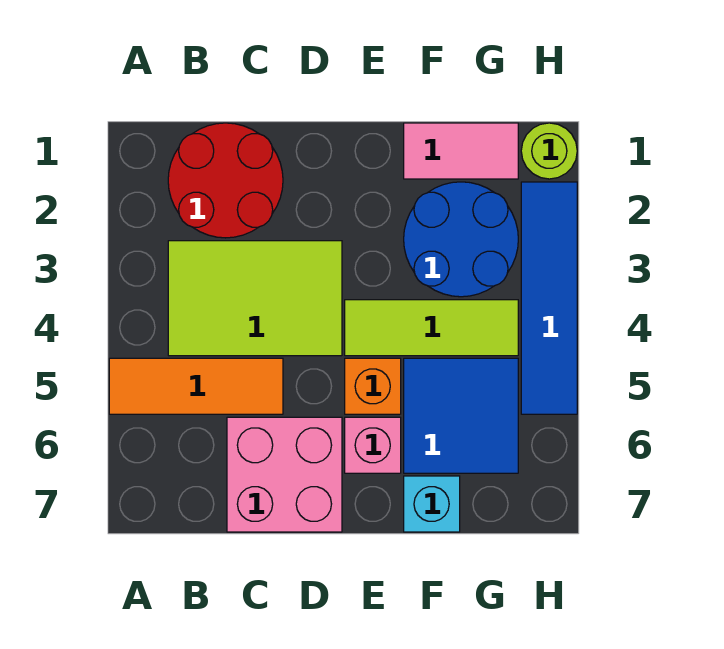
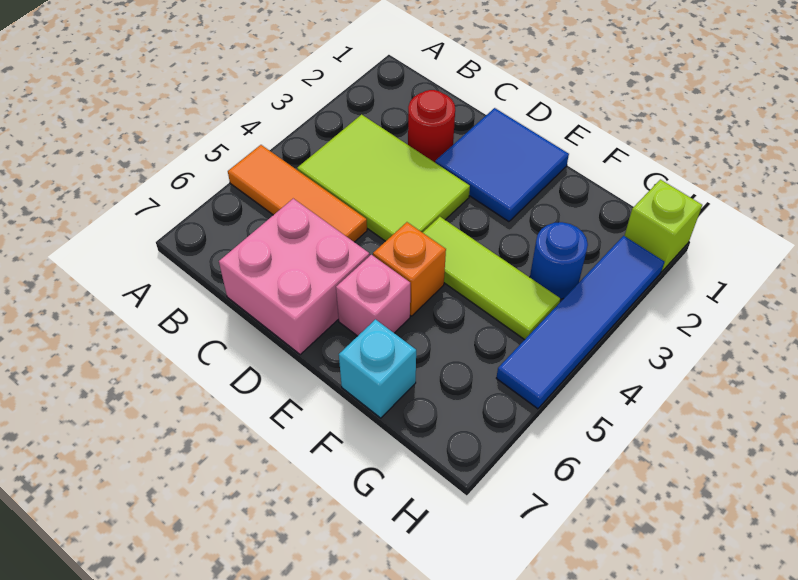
red 2x2 round brick [168,123,283,238] -> red 1x1 round brick [408,90,455,162]
pink 1x2 tile [404,123,518,179] -> none
blue 2x2 round brick [404,182,518,297] -> blue 1x1 round brick [530,222,588,299]
blue 2x2 tile [404,358,518,473] -> blue 2x2 tile moved to [435,108,569,222]
lime 1x1 round brick [521,123,577,179] -> lime 1x1 brick [625,180,702,271]

